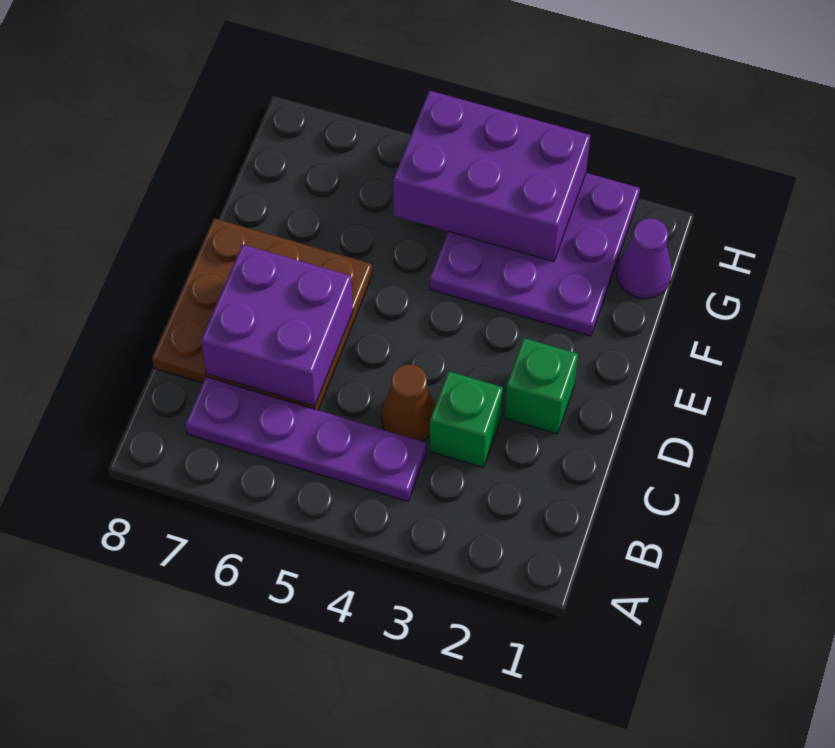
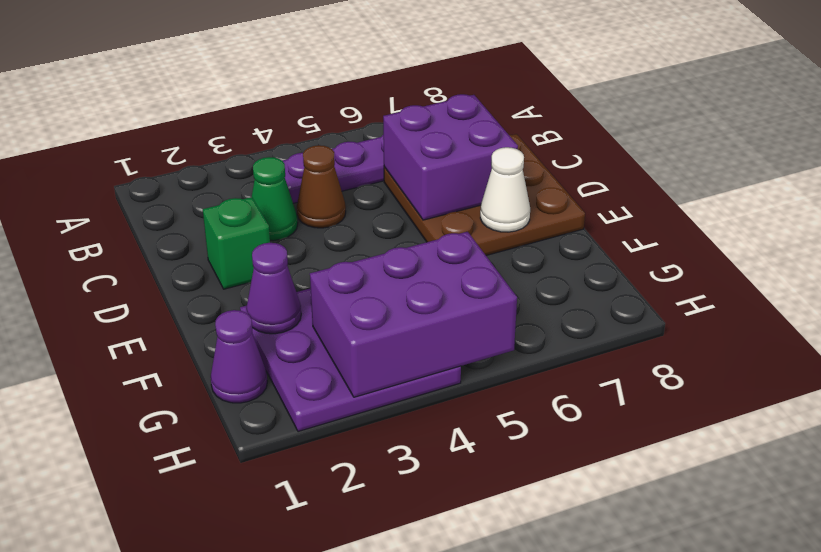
green 1x1 brick [430,371,503,467] -> green 1x1 cone [252,157,298,241]
none -> white 1x1 cone [480,147,530,232]
none -> purple 1x1 cone [246,243,301,334]

